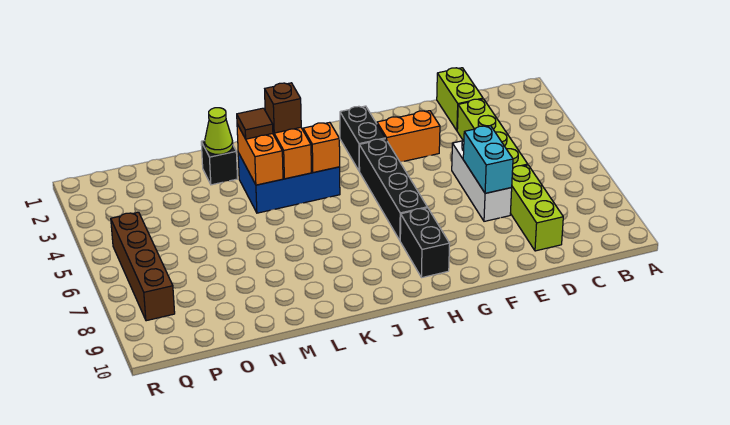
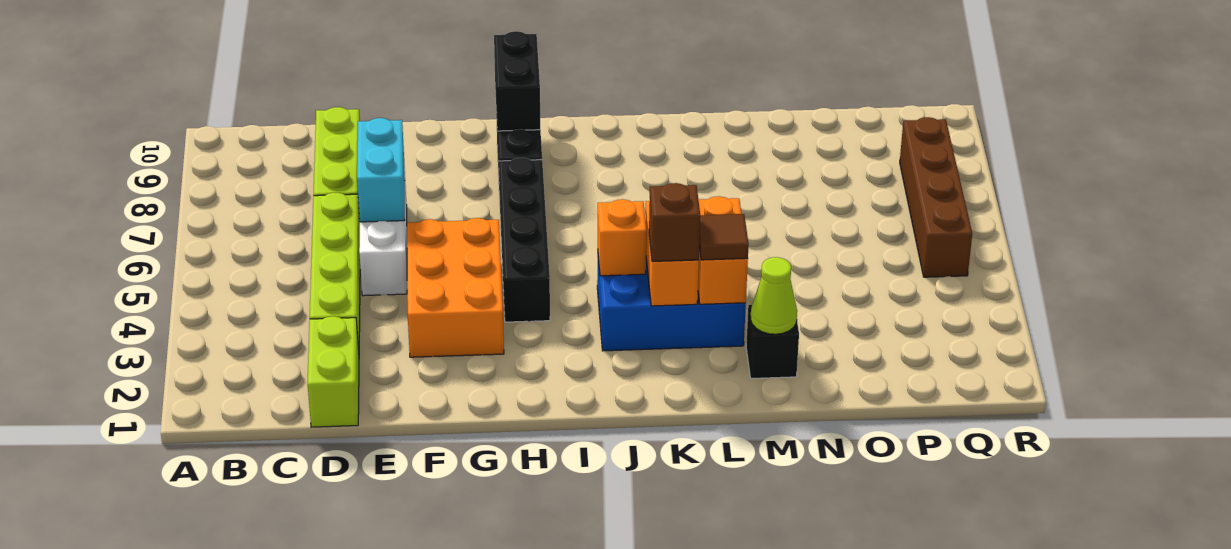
orange 1x2 brick [377,111,440,162] -> orange 2x3 brick [407,218,504,357]
black 1x2 brick [340,106,385,171] -> black 1x2 brick moved to [494,31,540,131]

